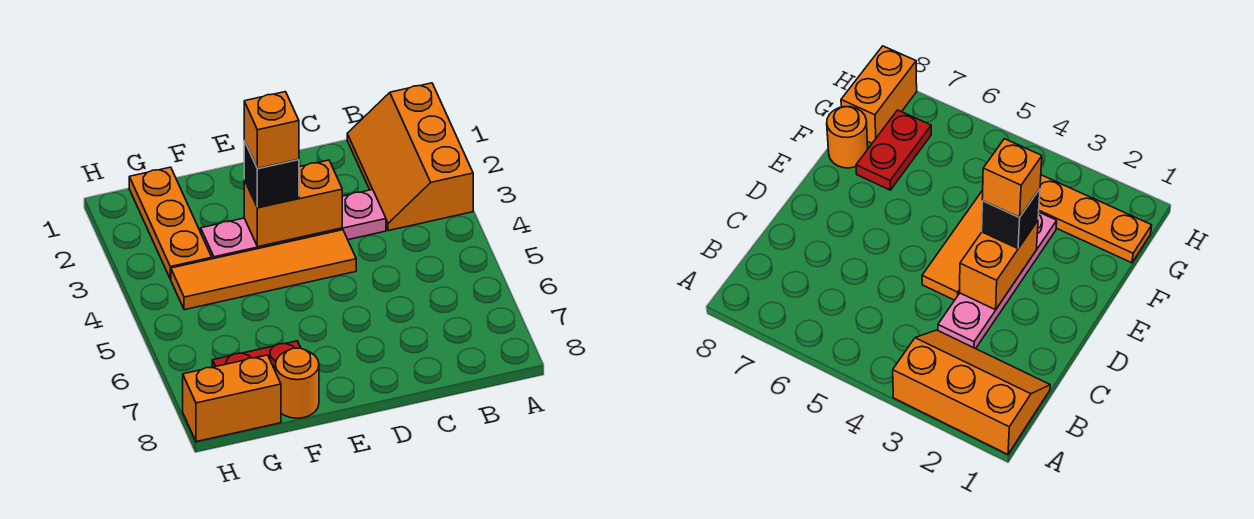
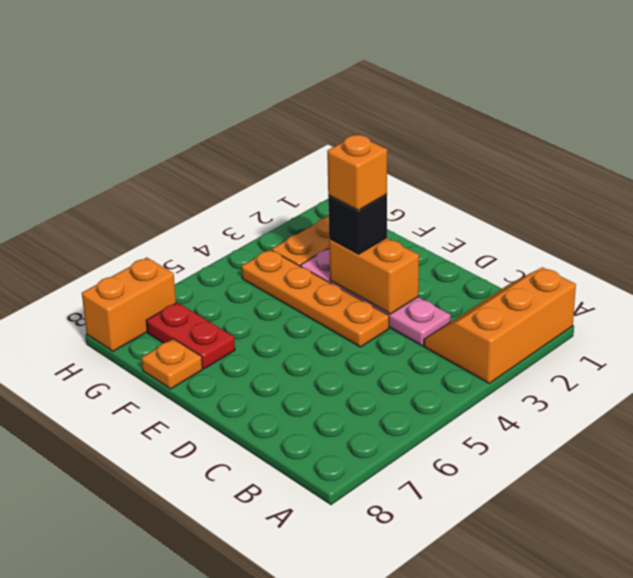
orange 1x4 tile [171,230,356,310] -> orange 1x4 plate [242,250,389,347]
orange 1x1 round brick [275,348,319,418] -> orange 1x1 plate [142,339,202,389]
orange 1x2 brick [183,355,281,442] -> orange 1x2 brick turned to [82,258,176,351]

